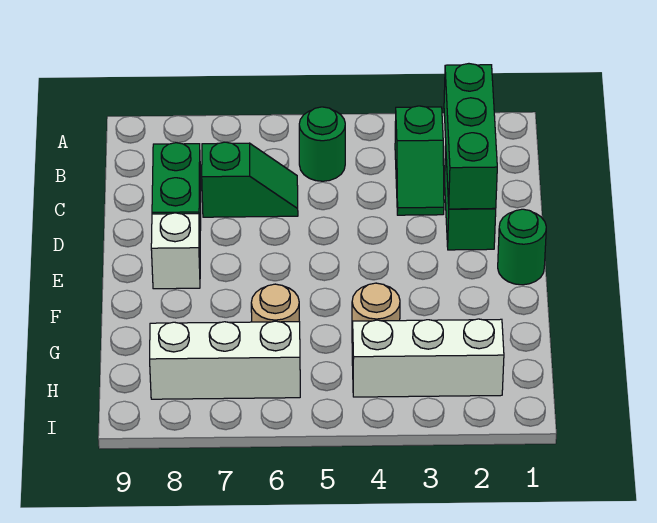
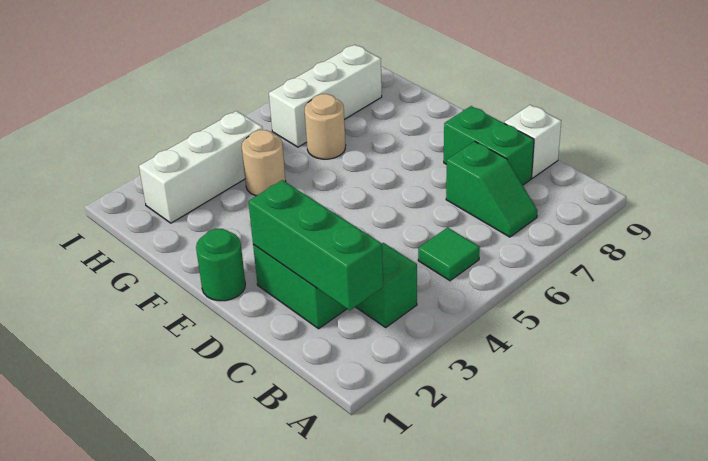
green 1x1 round brick [299,107,345,181] -> green 1x1 tile [418,227,480,281]
green 1x2 slope [202,142,298,217] -> green 1x2 slope turned to [446,141,538,237]
white 1x1 brick [151,213,200,289] -> white 1x1 brick moved to [504,105,561,178]

